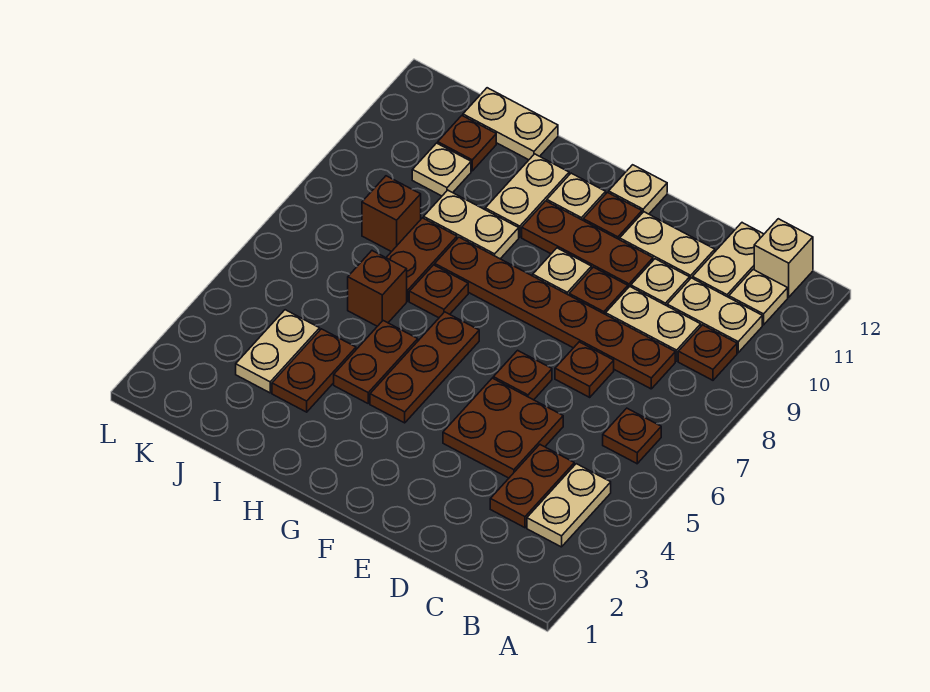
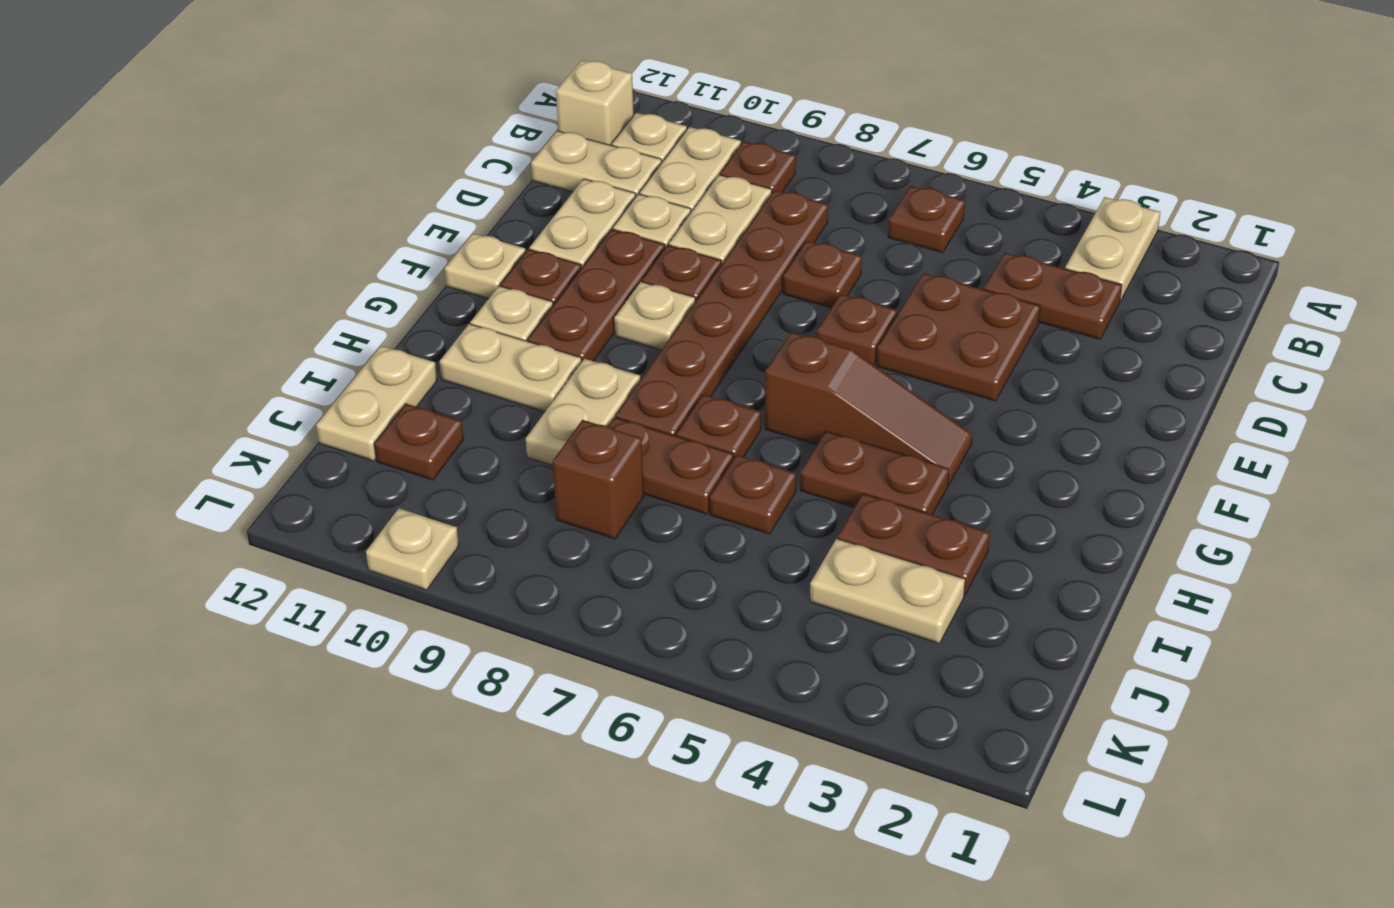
tan 1x2 plate [527,464,611,547] -> tan 1x2 plate turned to [1065,197,1160,301]
brown 1x3 plate [370,312,479,423] -> brown 1x3 slope [765,332,972,485]
brown 1x1 brick [348,251,407,326] -> brown 1x1 plate [710,455,796,534]
tan 1x1 plate [412,143,471,196] -> tan 1x1 plate moved to [366,508,459,590]

